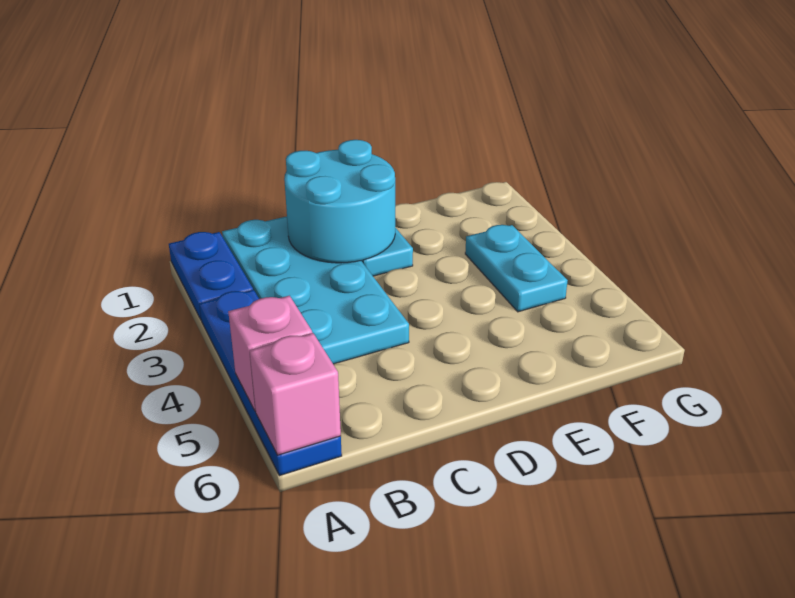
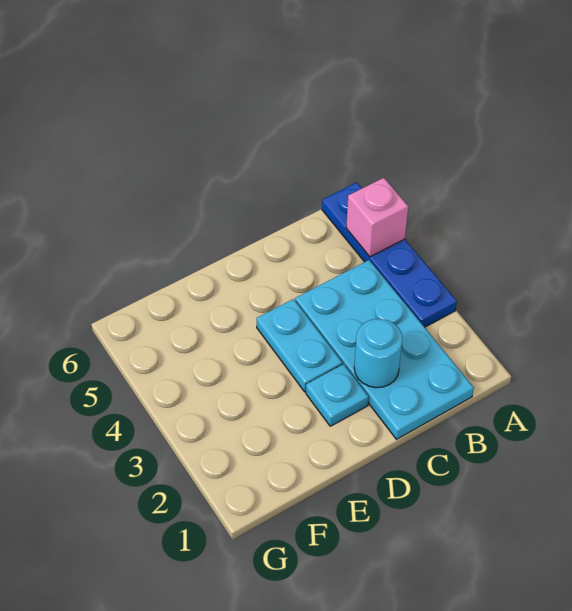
blue 1x2 plate [169,232,253,319] -> none
pink 1x1 brick [250,333,341,455] -> none
cyan 2x2 round brick [284,140,395,263] -> cyan 1x1 round brick [354,319,402,388]
cyan 1x2 plate [465,225,568,312] -> cyan 1x2 plate moved to [257,299,342,392]

